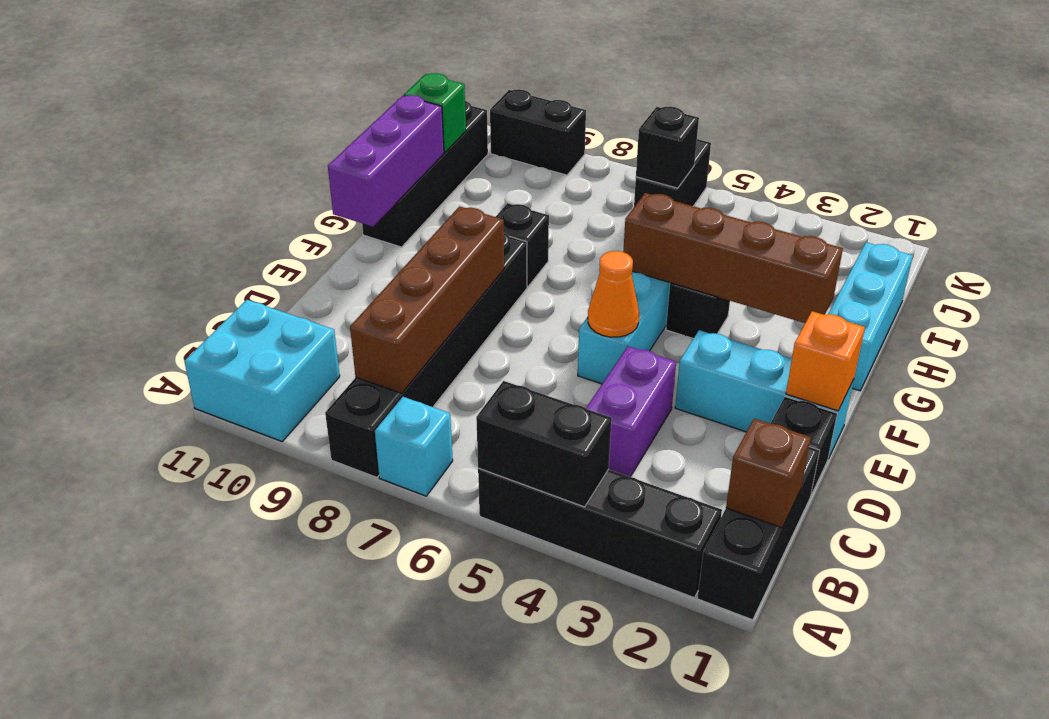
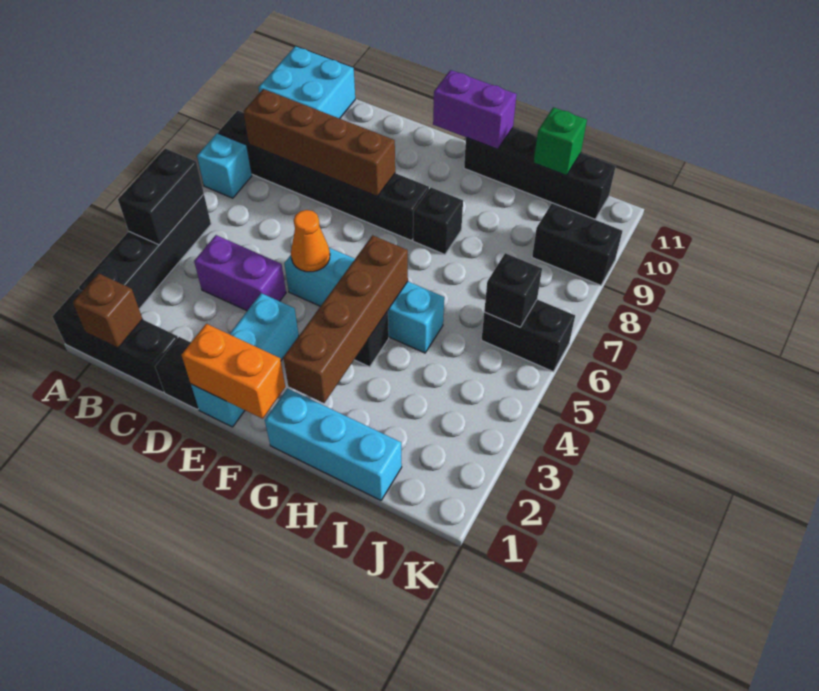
orange 1x1 brick [786,311,865,411] -> orange 1x2 brick [182,324,285,419]
purple 1x3 brick [328,95,444,227] -> purple 1x2 brick [433,70,517,149]
black 1x2 brick [490,89,586,175] -> black 1x2 brick turned to [532,203,622,285]

